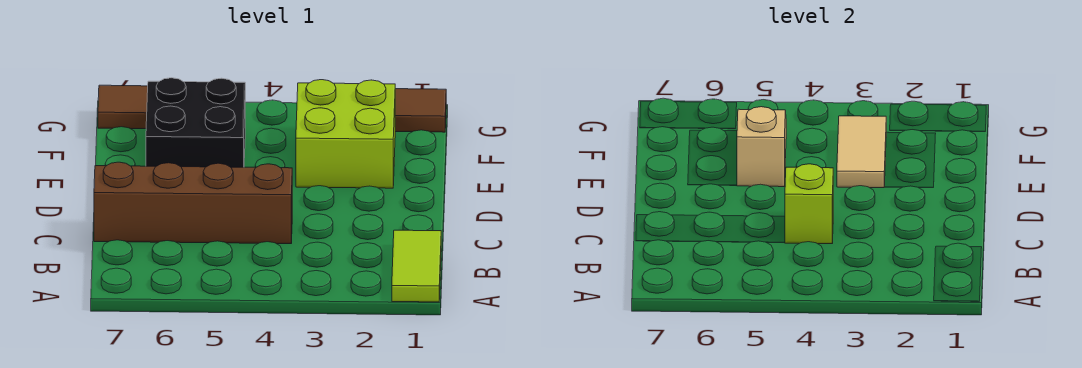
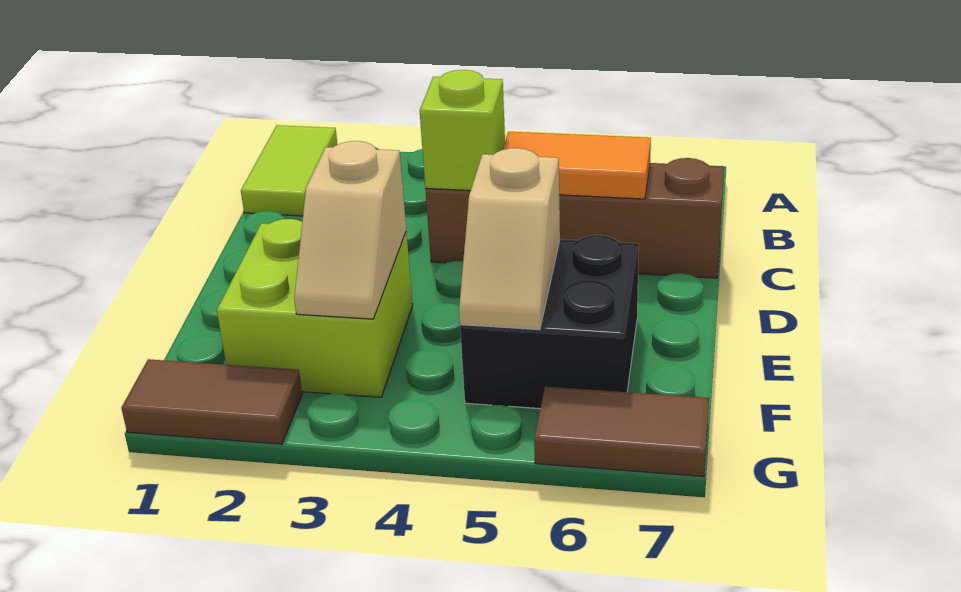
none -> orange 1x2 tile [503,132,651,199]
tan 1x2 tile [837,116,886,188] -> tan 1x2 slope [294,141,406,319]

